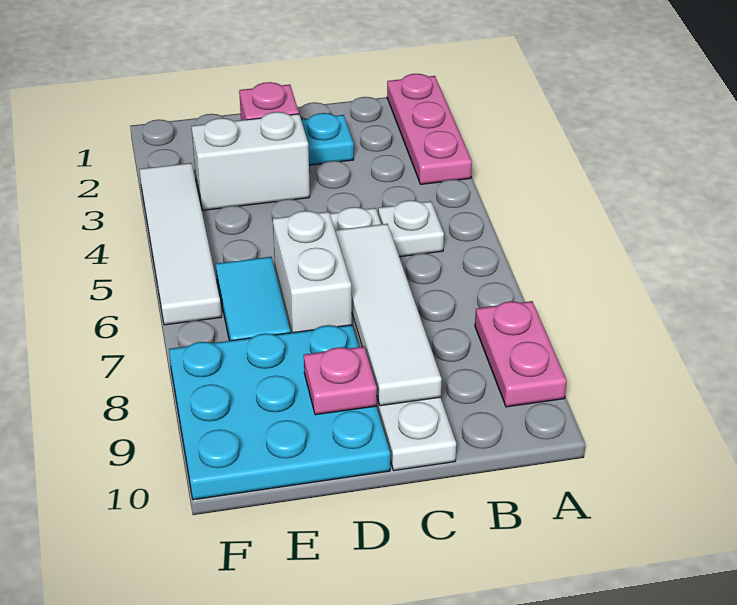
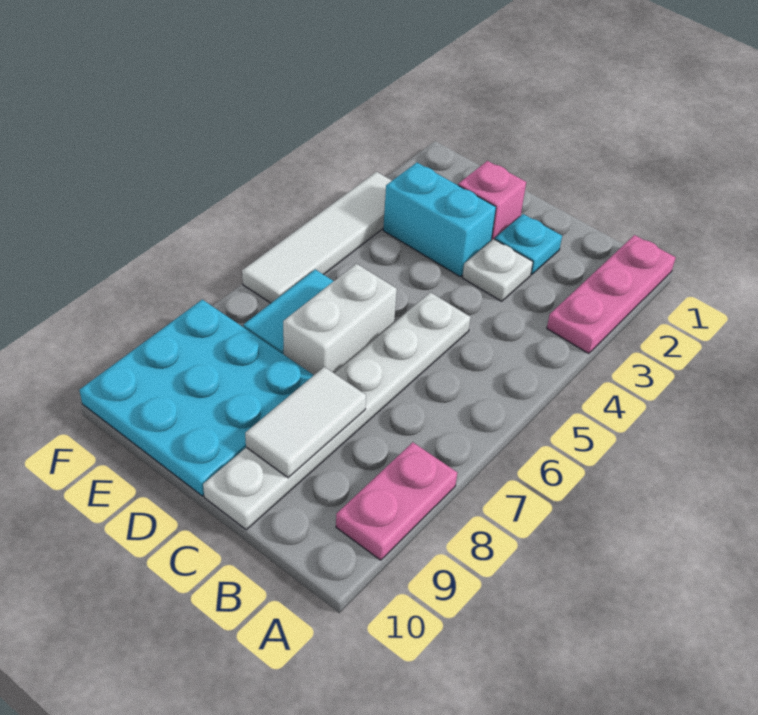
white 1x1 plate [378,200,444,257] -> white 1x1 plate moved to [462,239,533,301]
white 1x4 tile [335,224,442,406] -> white 1x2 tile [245,367,366,478]
white 1x2 brick [192,112,310,210] -> cyan 1x2 brick [383,163,496,276]
pink 1x1 plate [304,346,377,415] -> none

